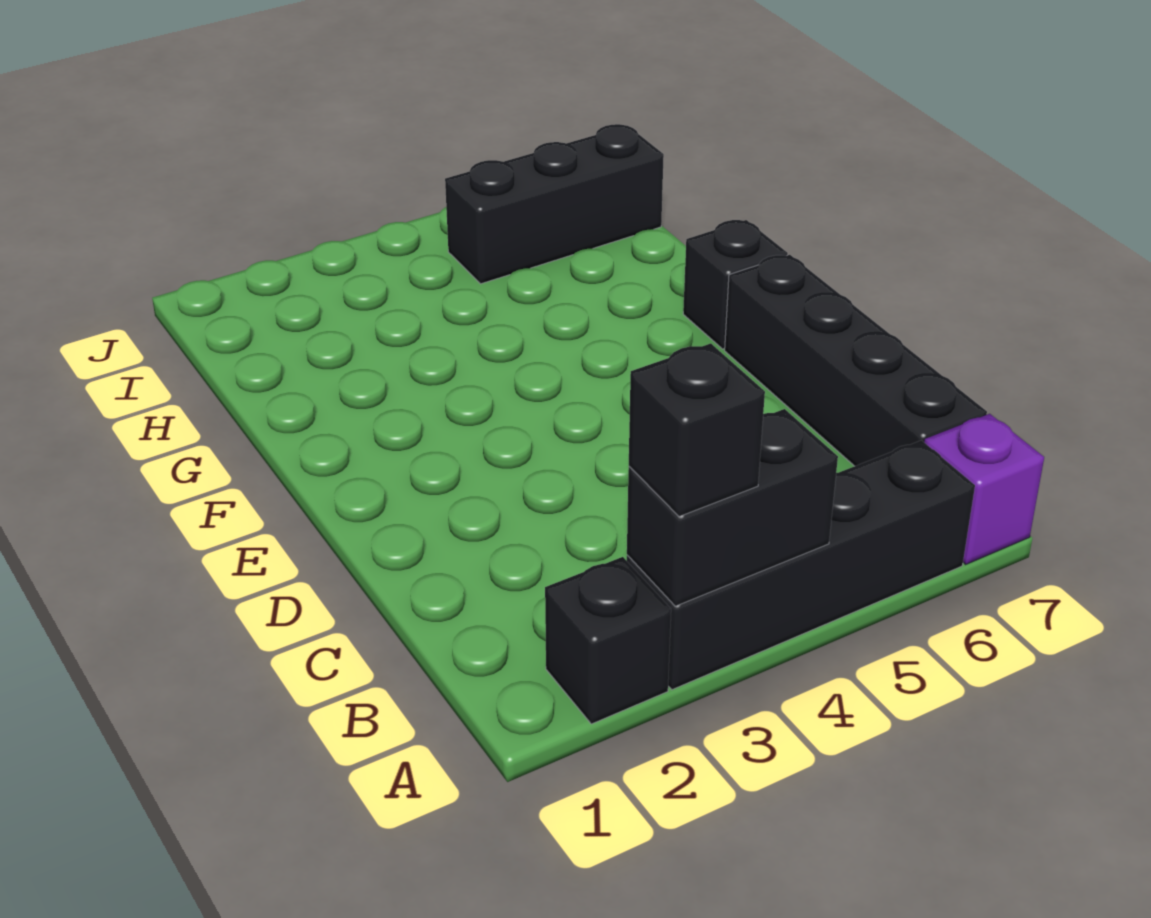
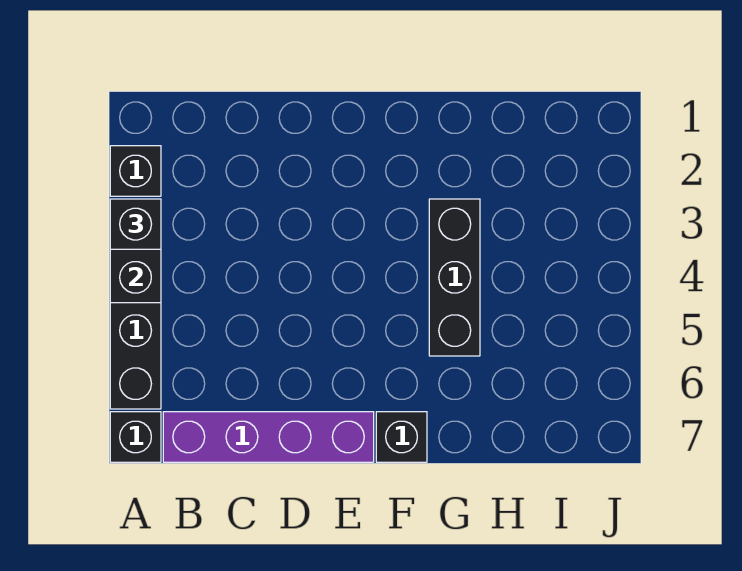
purple 1x1 brick [924,414,1044,564] -> black 1x1 brick [110,412,161,462]
black 1x4 brick [725,255,987,466] -> purple 1x4 brick [163,412,374,462]
black 1x3 brick [445,124,664,284] -> black 1x3 brick moved to [429,199,480,356]

